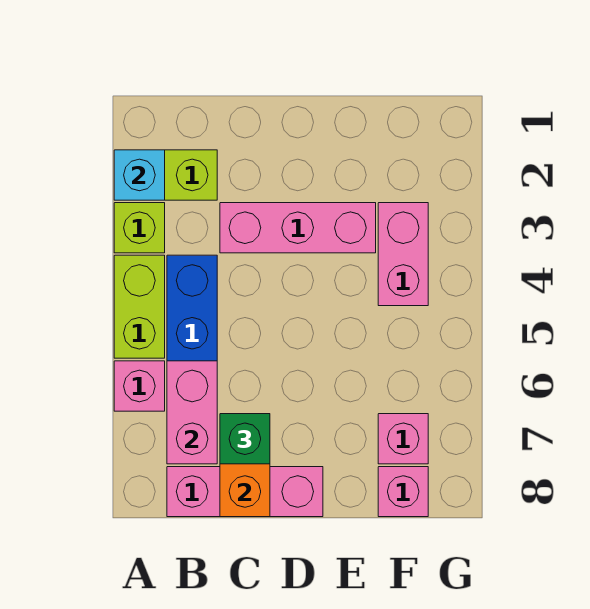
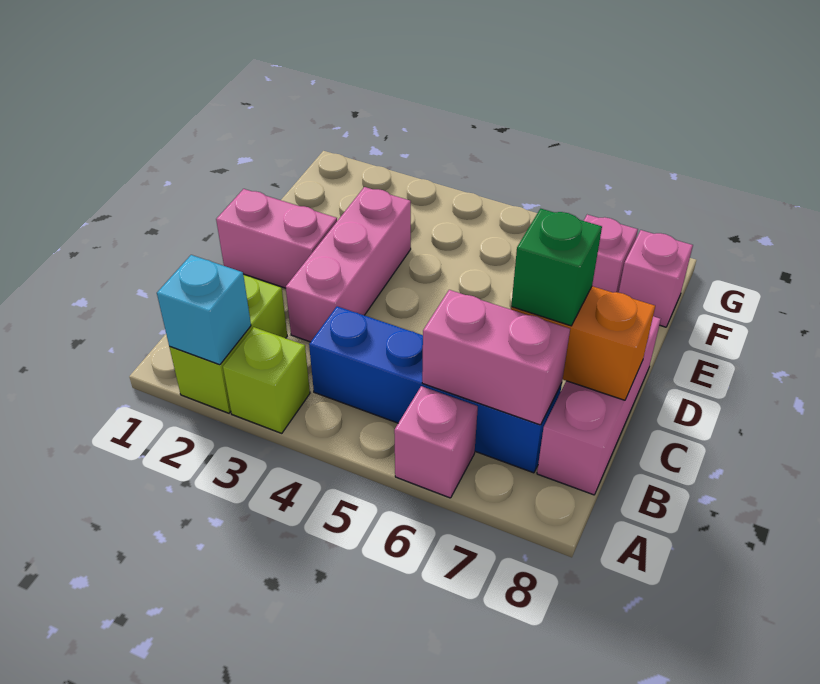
lime 1x2 brick [114,255,165,358] -> none
pink 1x2 brick [378,203,428,306] -> pink 1x2 brick moved to [216,189,337,288]

